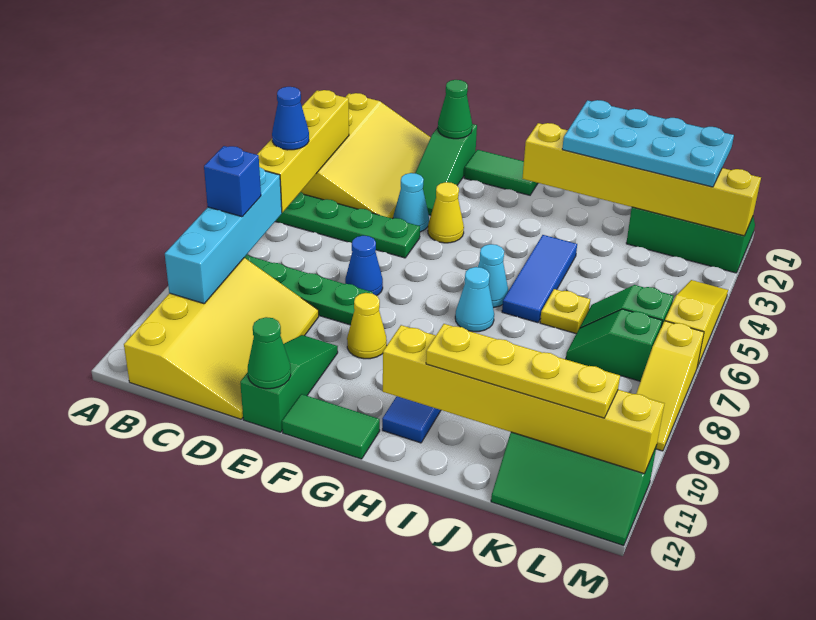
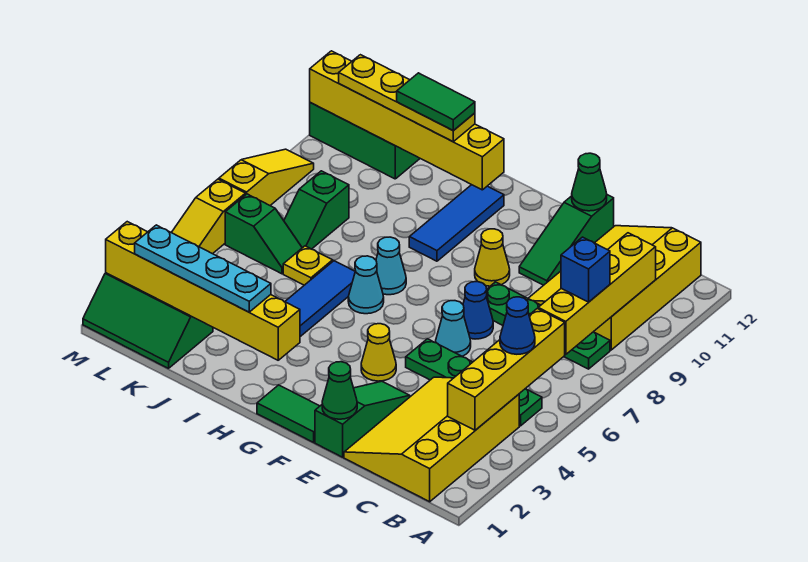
cyan 1x4 brick [165,167,282,304] -> yellow 1x4 brick [538,233,656,355]
cyan 1x1 cone [393,173,429,232] -> cyan 1x1 cone moved to [436,301,471,356]
green 1x2 tile [282,394,380,459] -> green 1x2 tile moved to [397,73,475,131]
cyan 2x4 plate [562,100,734,187] -> cyan 1x4 plate [135,225,271,312]
green 1x2 slope [566,309,662,381] -> green 1x2 slope turned to [284,171,349,249]

